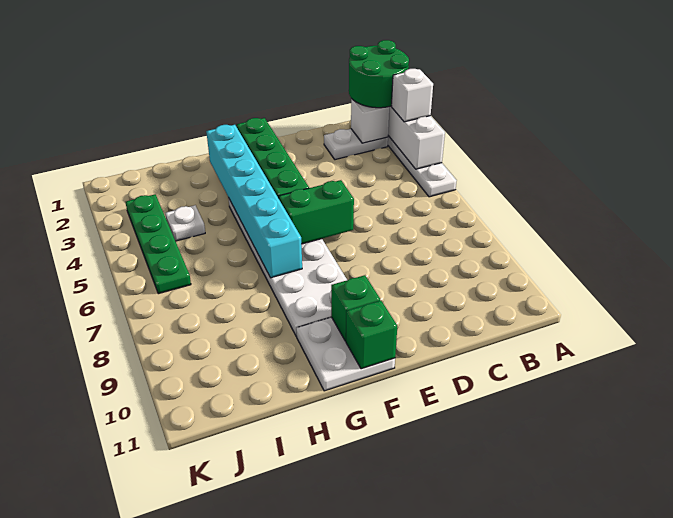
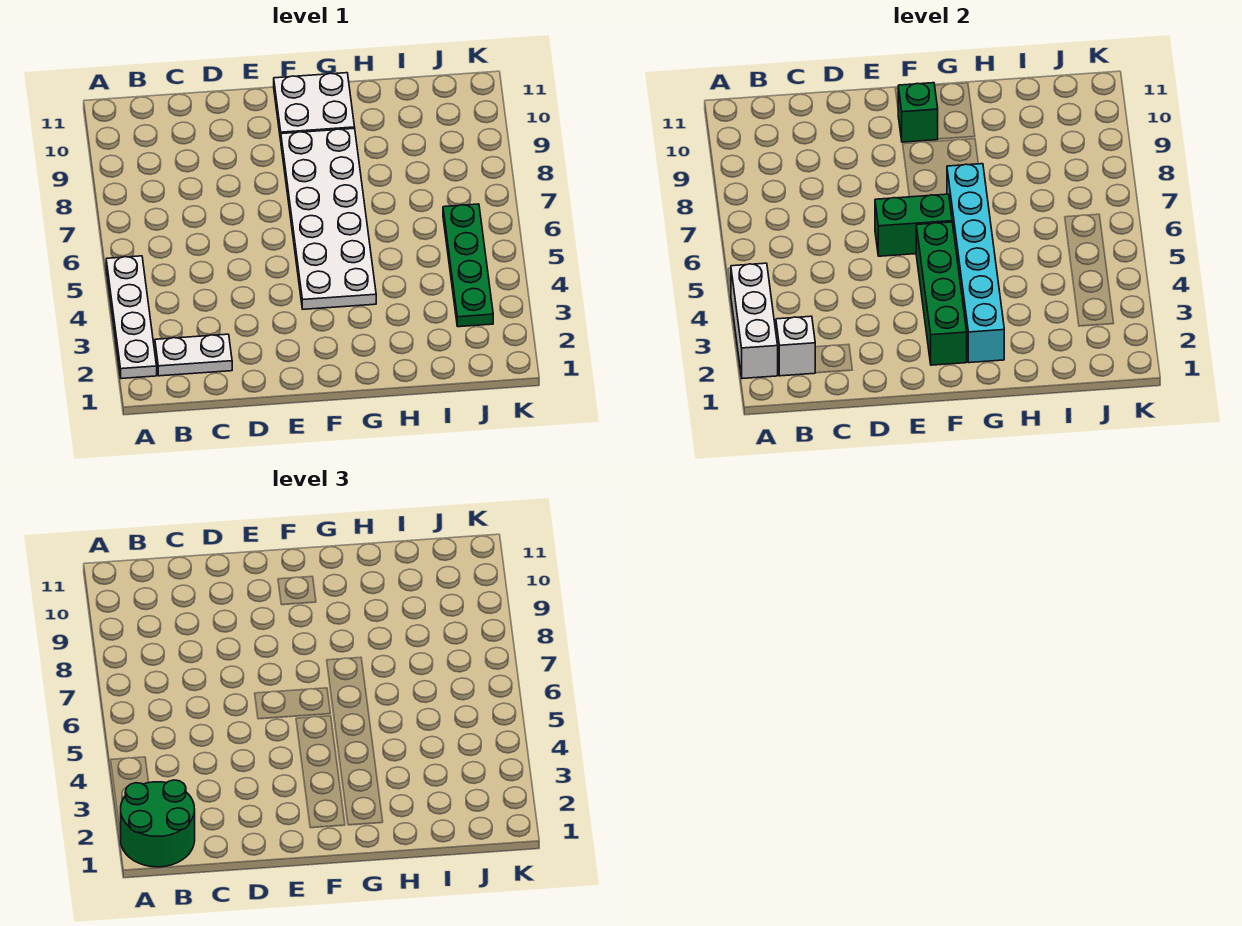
white 1x1 brick [391,69,433,122] -> none
green 1x1 brick [346,300,397,369] -> none
white 1x1 plate [165,205,205,241] -> none

